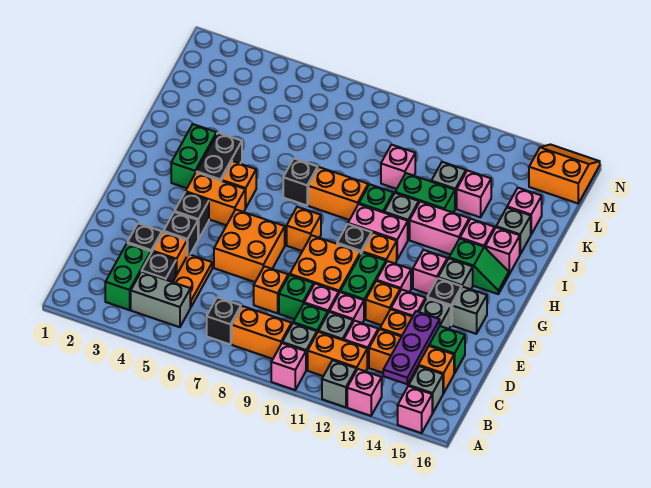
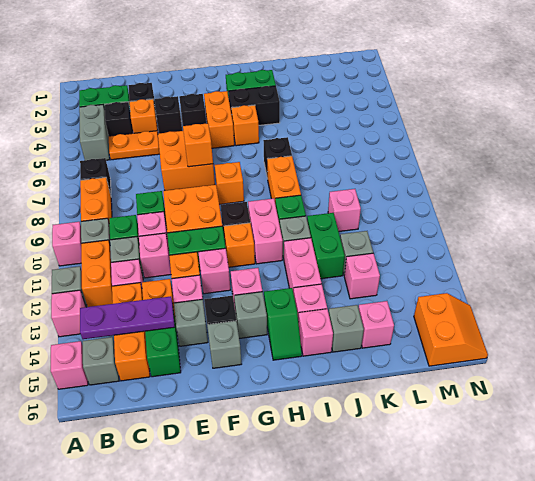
orange 1x1 brick [254,266,288,313] -> orange 1x1 brick moved to [183,123,213,167]

